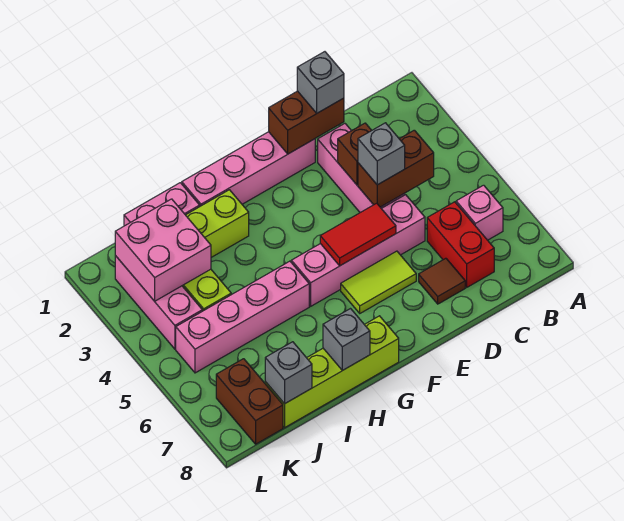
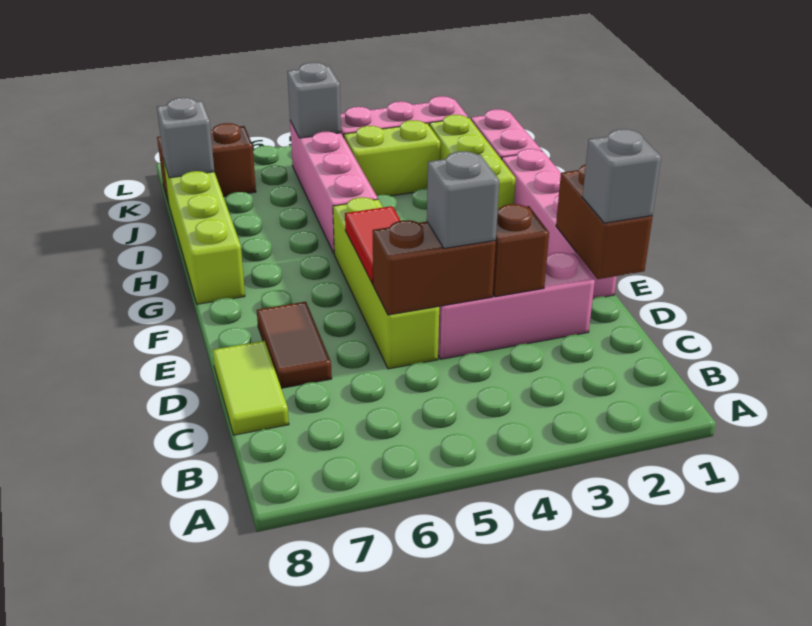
pink 1x1 brick [456,185,503,240] -> none
brown 1x2 brick [358,130,434,207] -> brown 1x2 brick turned to [373,220,496,315]
red 1x2 brick [427,202,494,287] -> none
pink 1x4 brick [291,195,425,306] -> lime 1x4 brick [333,197,439,369]
brown 1x1 tile [419,258,465,304] -> brown 1x2 tile [257,302,332,388]
lime 1x2 tile [341,251,416,313] -> lime 1x2 tile moved to [213,341,289,435]
grey 1x1 brick [323,309,370,371] -> grey 1x1 brick moved to [287,62,341,138]
pink 2x2 brick [115,199,211,301] -> none

